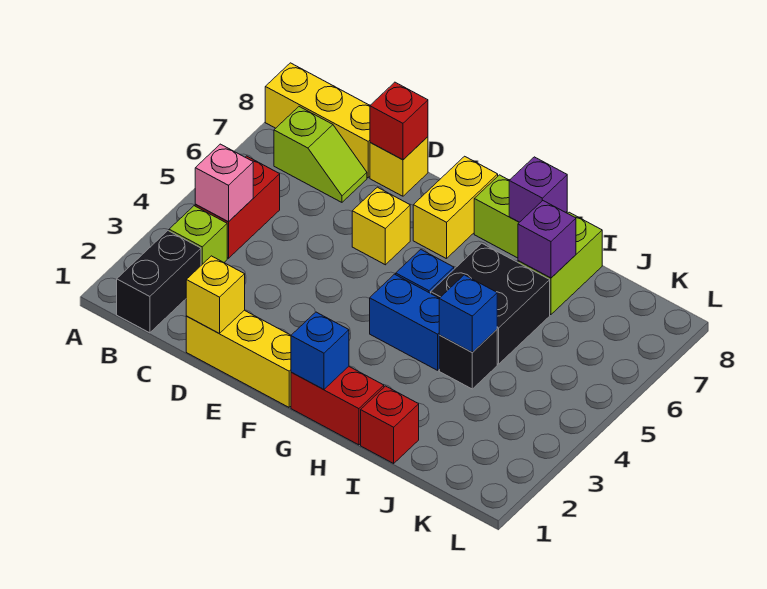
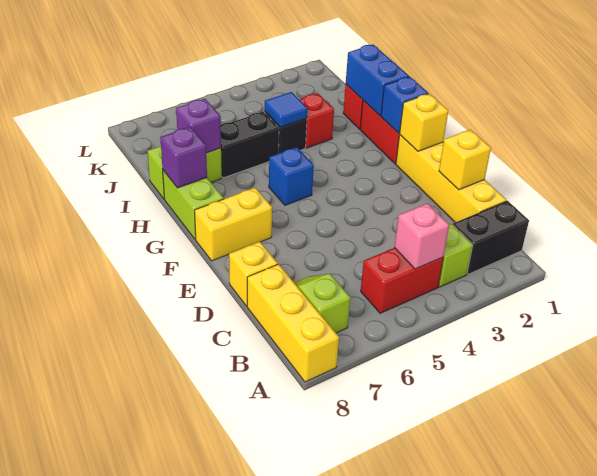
yellow 1x3 brick [186,310,291,407] -> yellow 1x4 brick [396,135,506,222]
red 1x1 brick [370,82,428,160] -> red 1x1 brick moved to [299,93,334,148]
yellow 1x1 brick [352,187,410,265] -> yellow 1x1 brick moved to [400,94,448,151]
blue 1x2 brick [370,274,439,370] -> blue 1x2 brick moved to [346,44,409,116]
black 2x2 brick [431,243,550,364] -> black 1x2 brick [221,112,279,178]
blue 1x1 brick [439,275,497,352] -> blue 1x1 tile [265,92,307,127]

